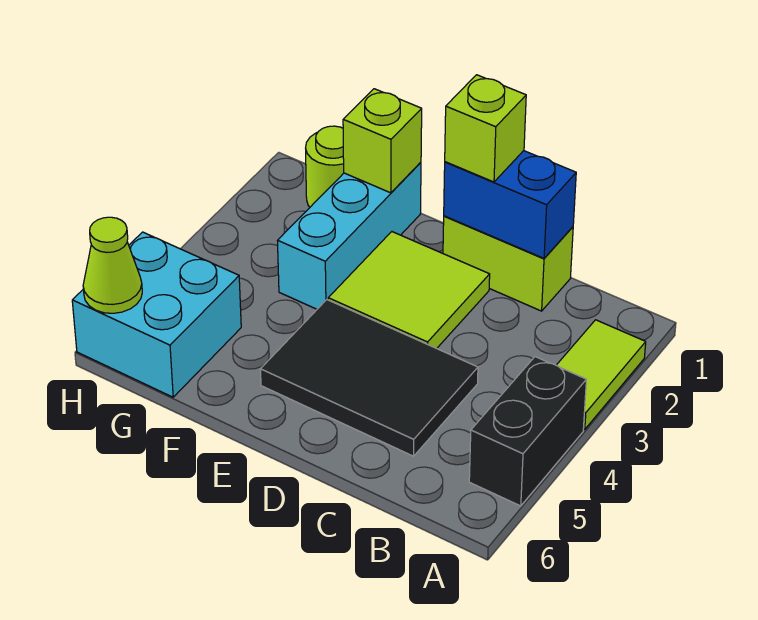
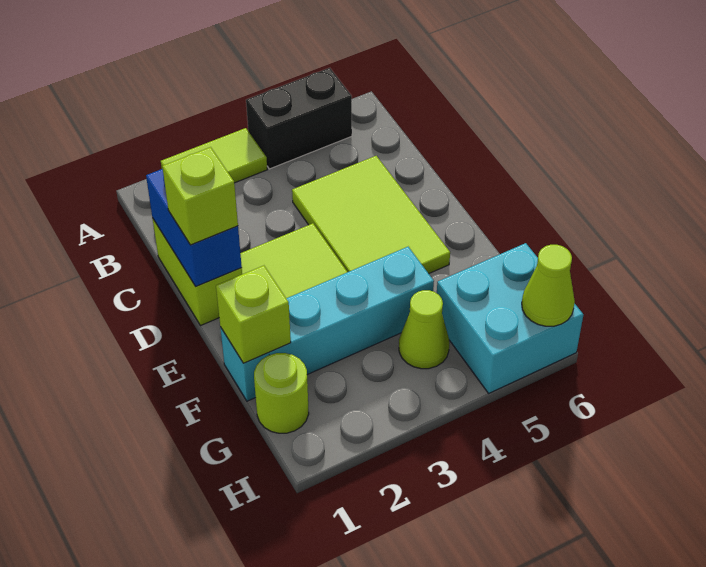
black 2x3 tile [261,300,478,456] -> lime 2x3 tile [292,156,450,274]
cyan 1x3 brick [278,162,421,309] -> cyan 1x4 brick [220,247,434,401]
none -> lime 1x1 cone [399,290,449,369]

